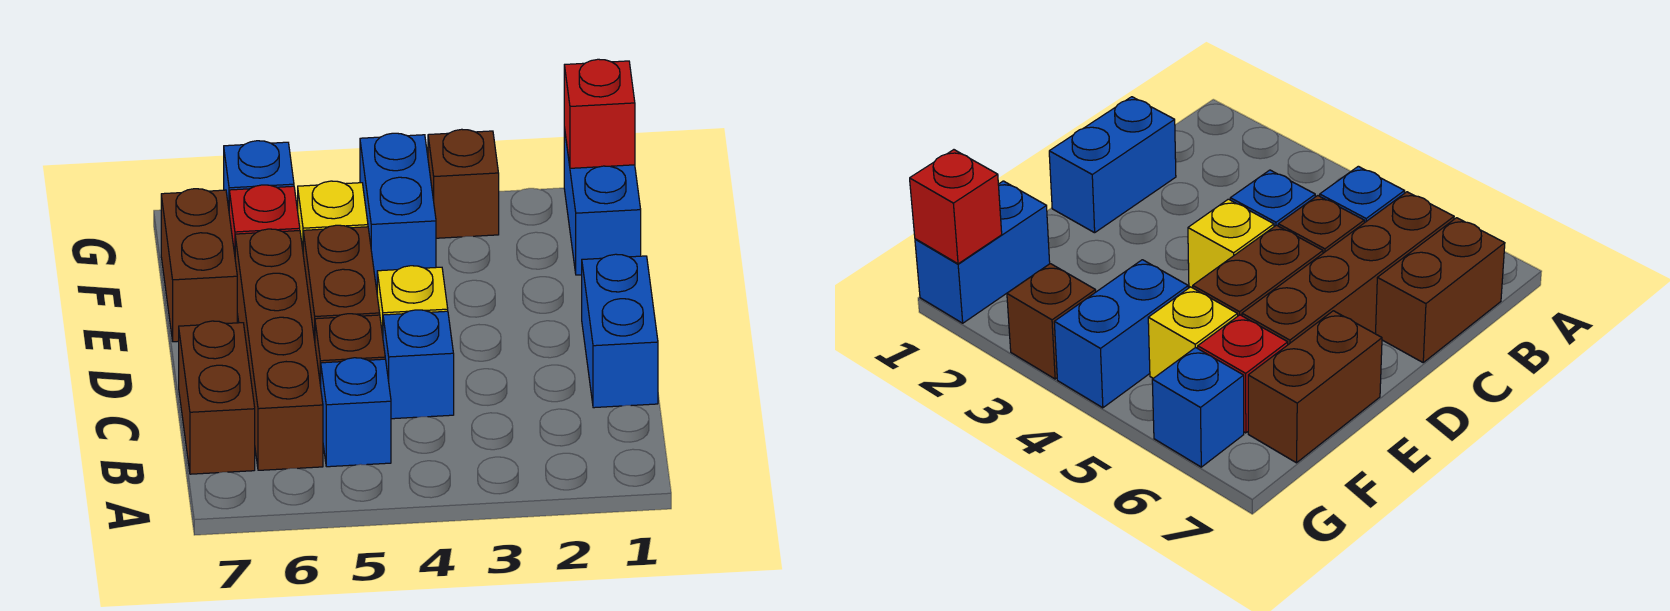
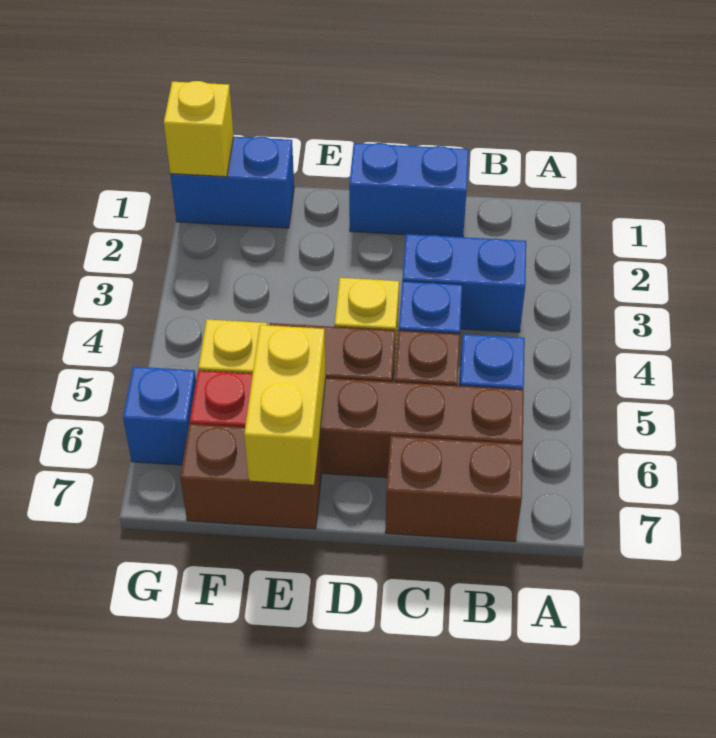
none -> yellow 1x2 brick [244,325,326,485]
blue 1x2 brick [360,133,436,286] -> blue 1x2 brick moved to [402,234,526,332]
red 1x1 brick [564,59,635,168] -> yellow 1x1 brick [164,81,234,177]
brown 1x1 brick [428,129,499,238] -> none

